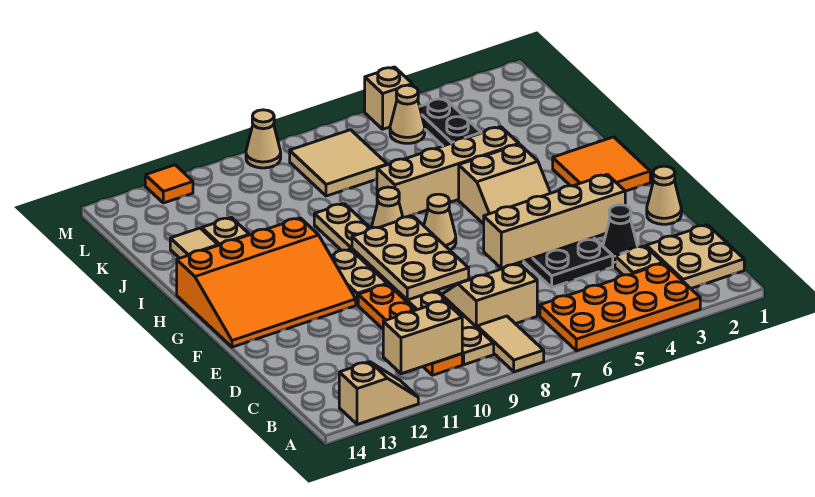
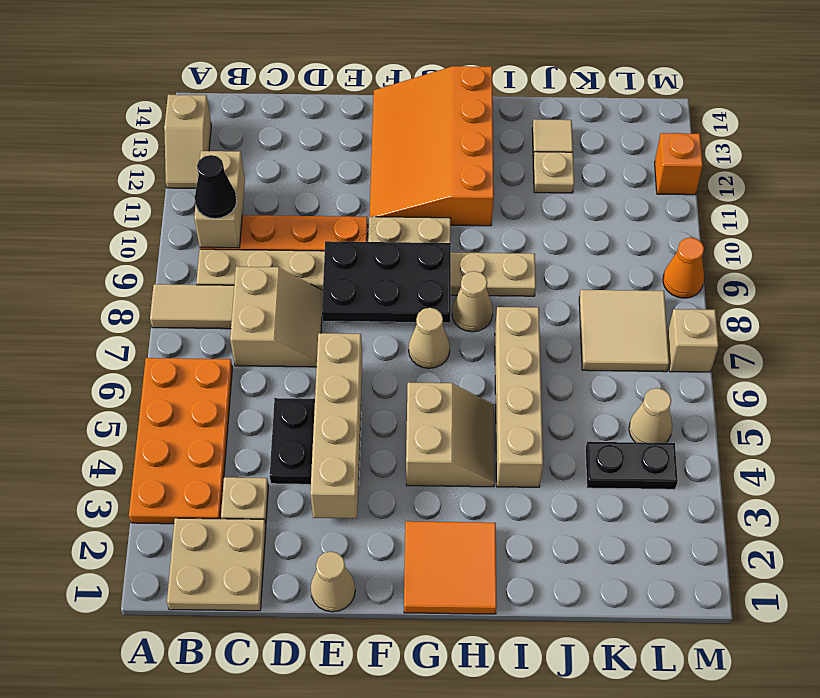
black 1x1 cone [603,205,637,262] -> black 1x1 cone moved to [195,155,237,219]
tan 2x3 plate [352,216,469,300] -> black 2x3 plate [322,241,451,323]
tan 2x2 slope [459,144,550,224] -> tan 2x2 slope turned to [406,382,495,487]
tan 1x1 brick [365,67,412,129] -> tan 1x1 brick moved to [667,309,719,372]
tan 1x1 cone [246,110,281,168] -> orange 1x1 cone [663,238,704,298]
orange 1x1 tile [145,165,193,203] -> orange 1x1 brick [655,133,703,195]

